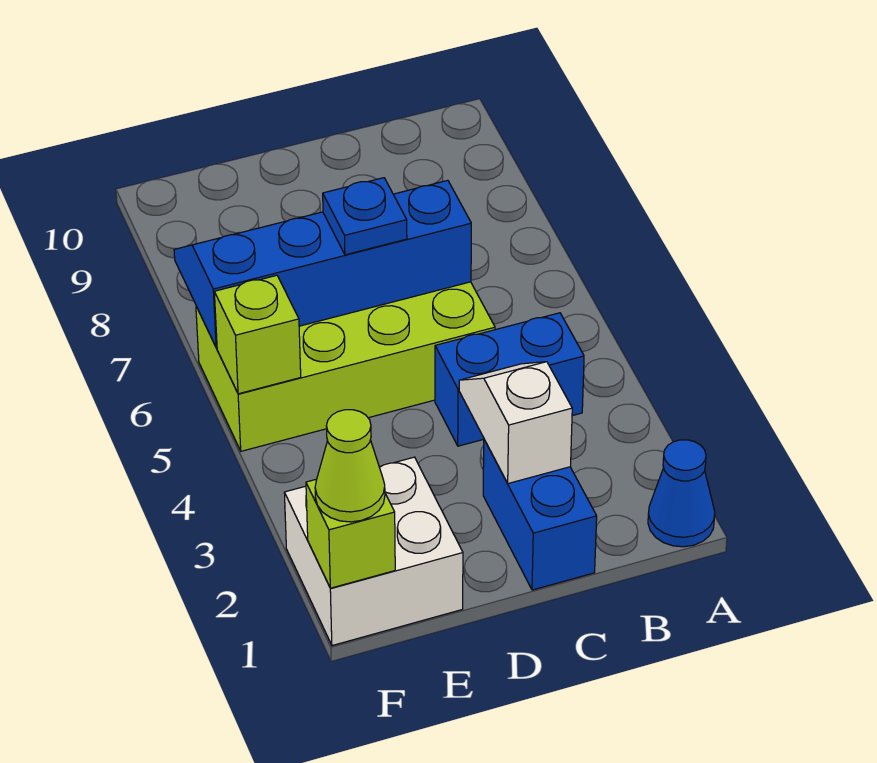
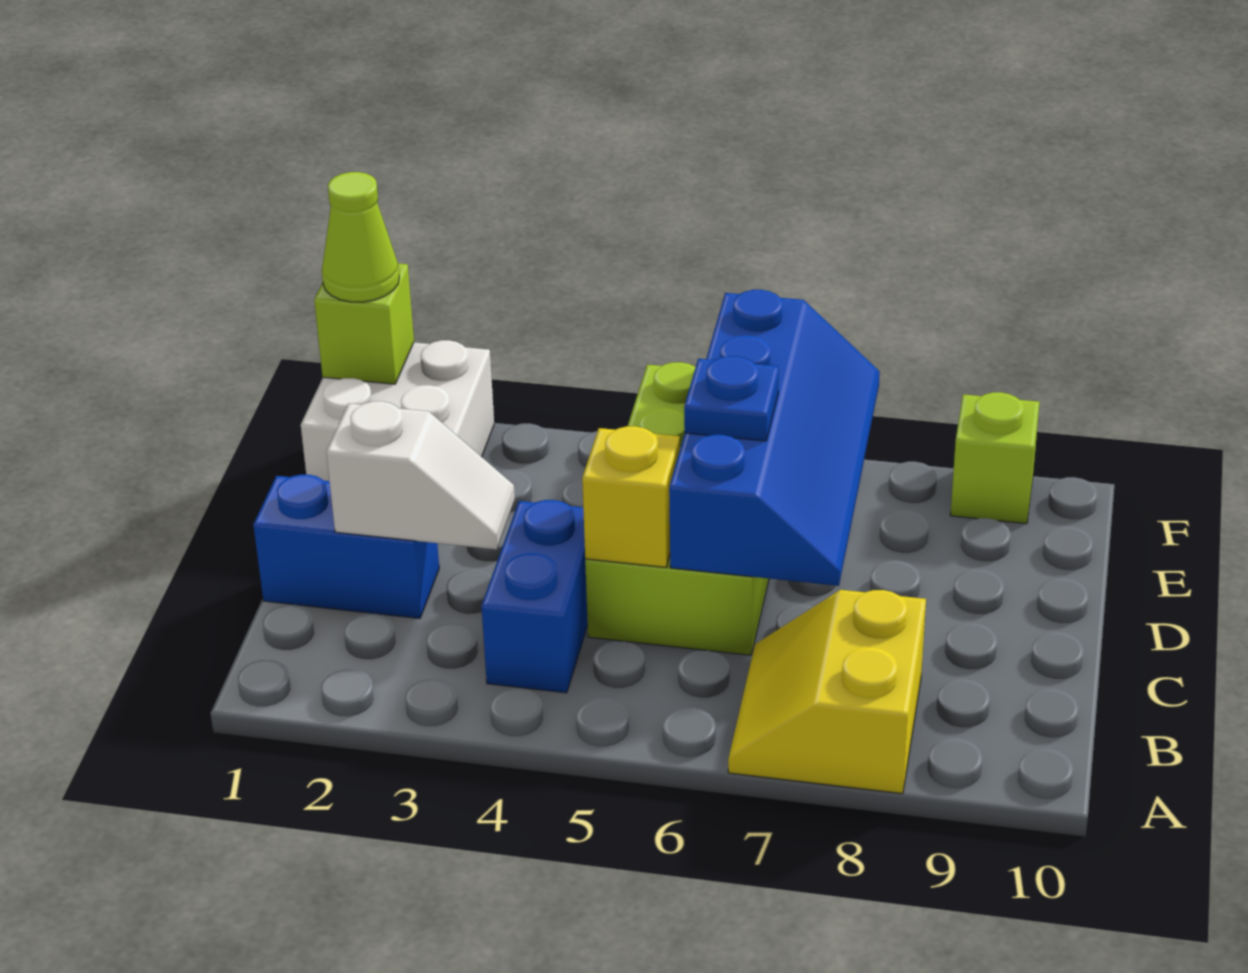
blue 1x1 cone [648,440,715,547] -> none
none -> yellow 2x2 slope [728,590,926,794]
none -> yellow 1x1 brick [582,426,680,567]
lime 1x1 brick [214,275,301,394] -> lime 1x1 brick moved to [950,392,1040,524]

